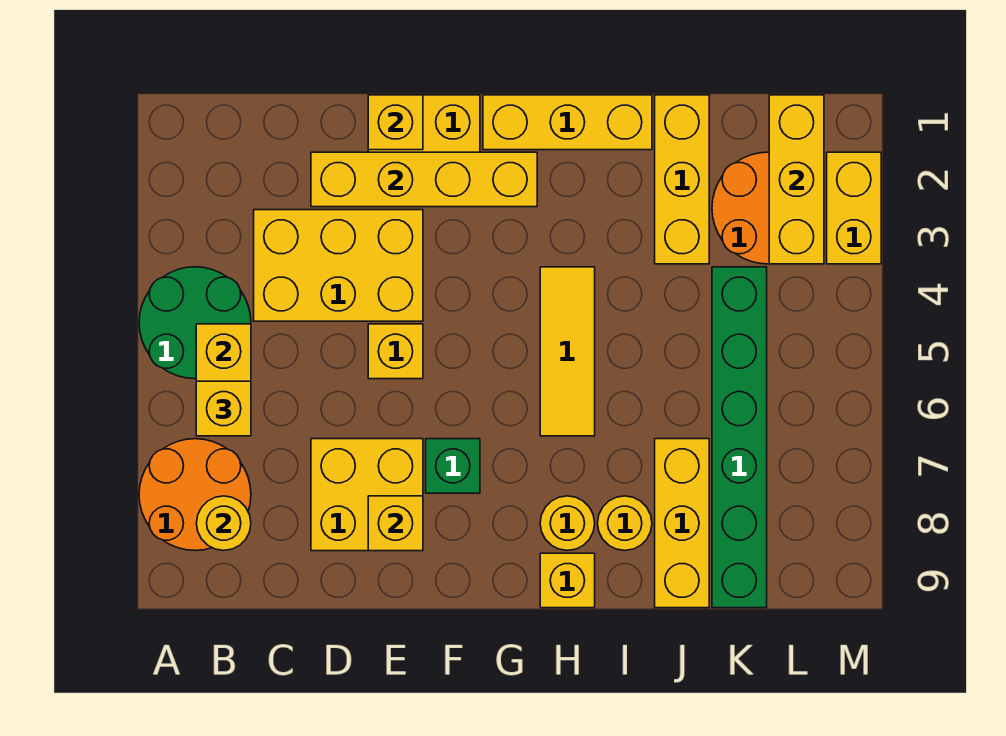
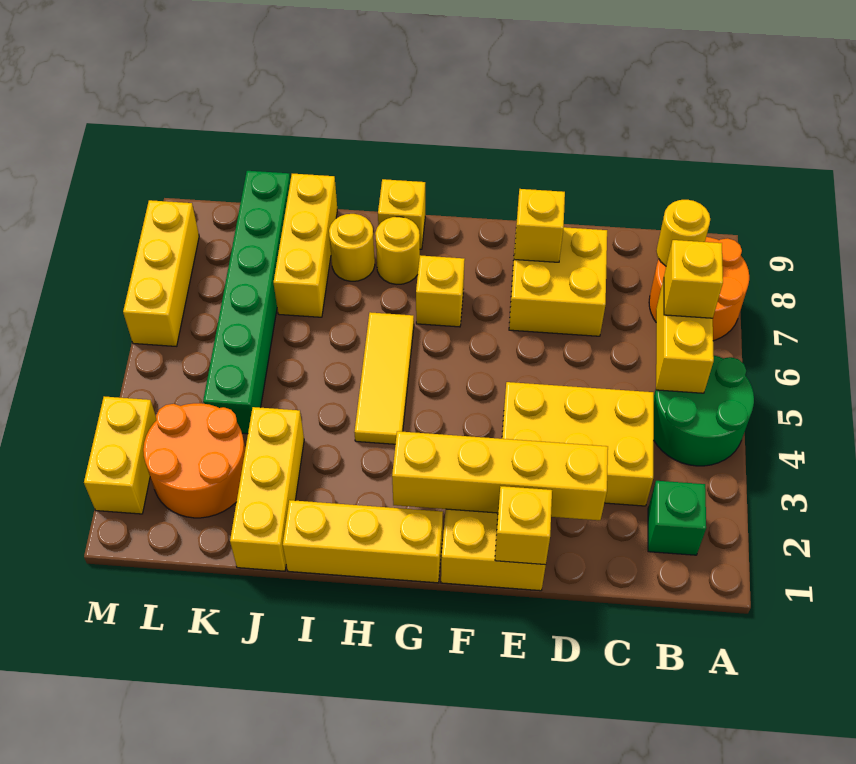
yellow 1x1 brick [368,324,423,379] -> yellow 1x1 brick moved to [416,255,465,327]
green 1x1 brick [426,439,480,493] -> green 1x1 brick moved to [648,481,706,555]
yellow 1x3 brick [769,95,824,264] -> yellow 1x3 brick moved to [123,200,199,346]

